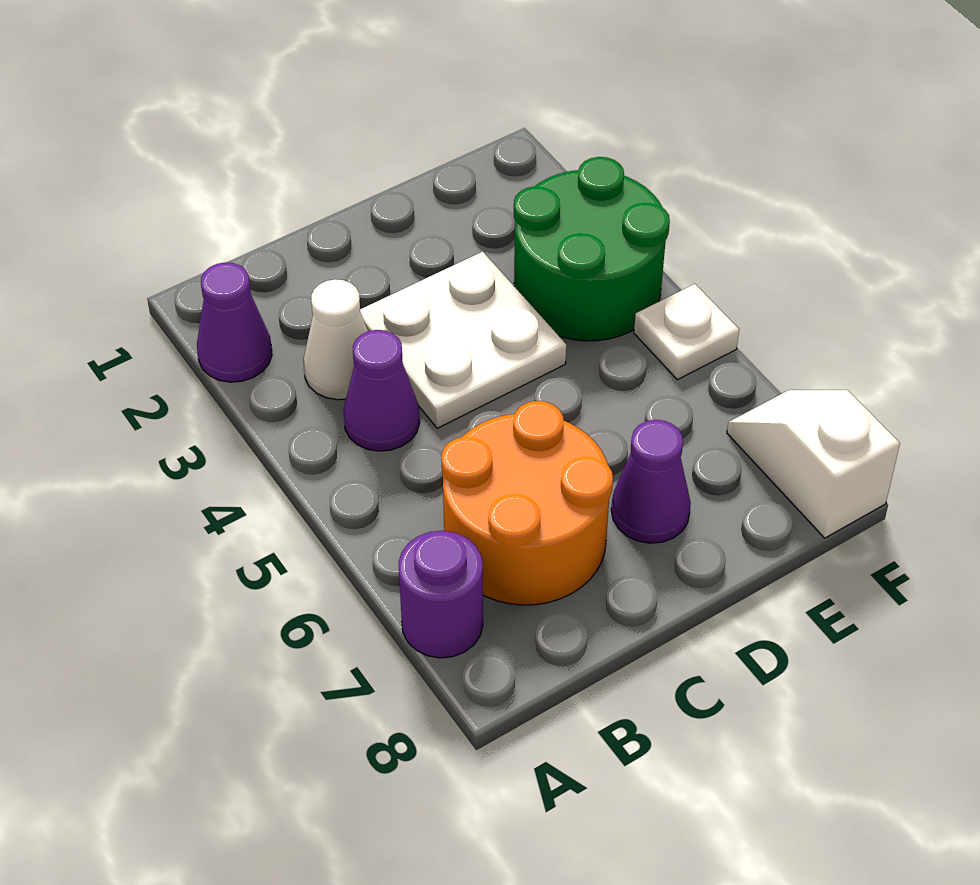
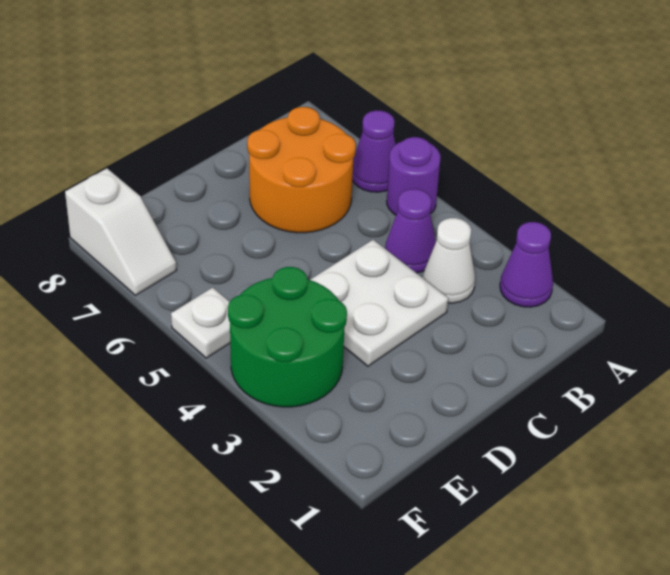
purple 1x1 round brick [398,531,483,658] -> purple 1x1 round brick moved to [387,137,440,215]
purple 1x1 cone [611,420,691,543] -> purple 1x1 cone moved to [352,111,396,192]

